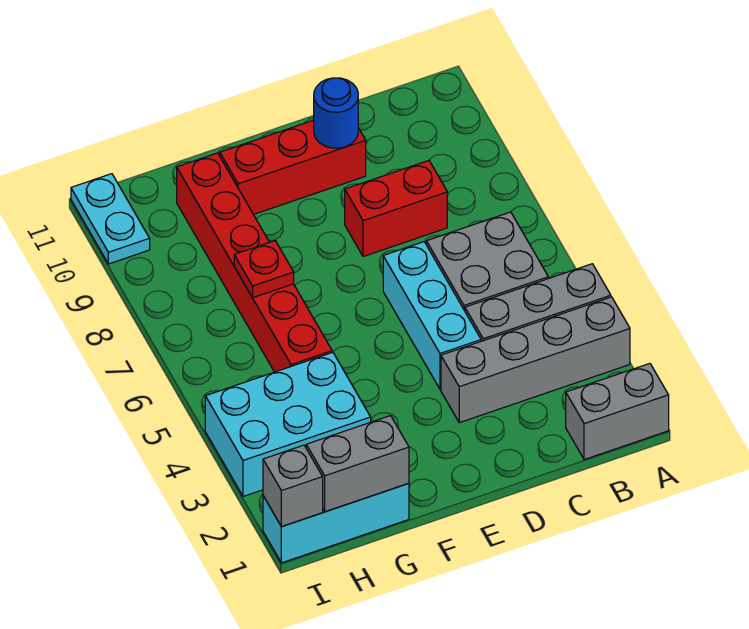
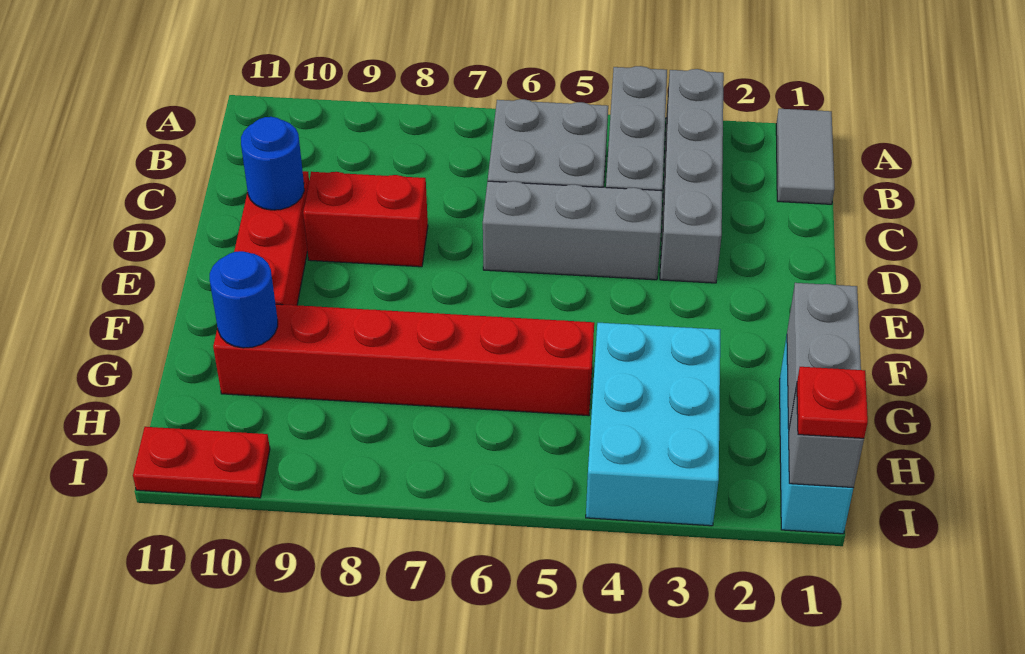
grey 1x2 brick [566,364,669,460] -> grey 1x2 tile [776,109,835,204]
red 1x2 brick [345,161,447,257] -> red 1x2 brick turned to [303,172,428,267]
cyan 1x3 brick [383,242,481,389] -> grey 1x3 brick [483,181,662,280]
red 1x1 plate [234,241,294,298] -> red 1x1 plate moved to [797,367,868,438]
none -> blue 1x1 round brick [210,251,278,348]
cyan 1x2 plate [71,174,150,264] -> red 1x2 plate [133,427,270,498]

